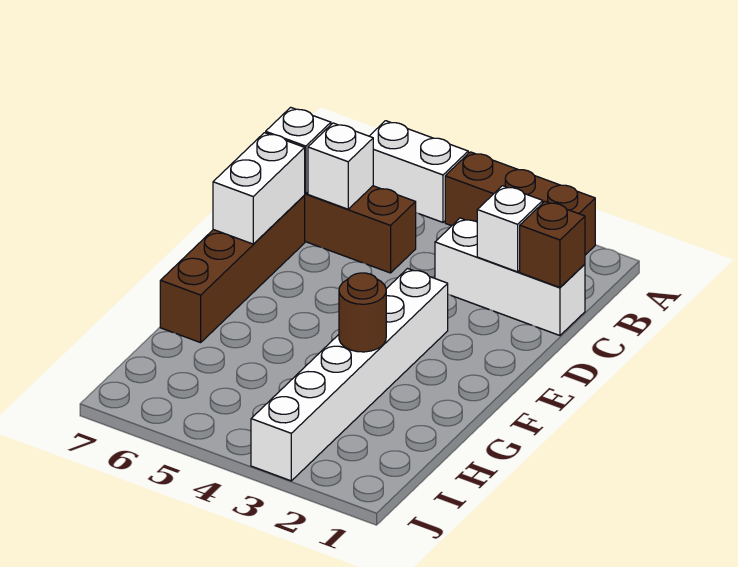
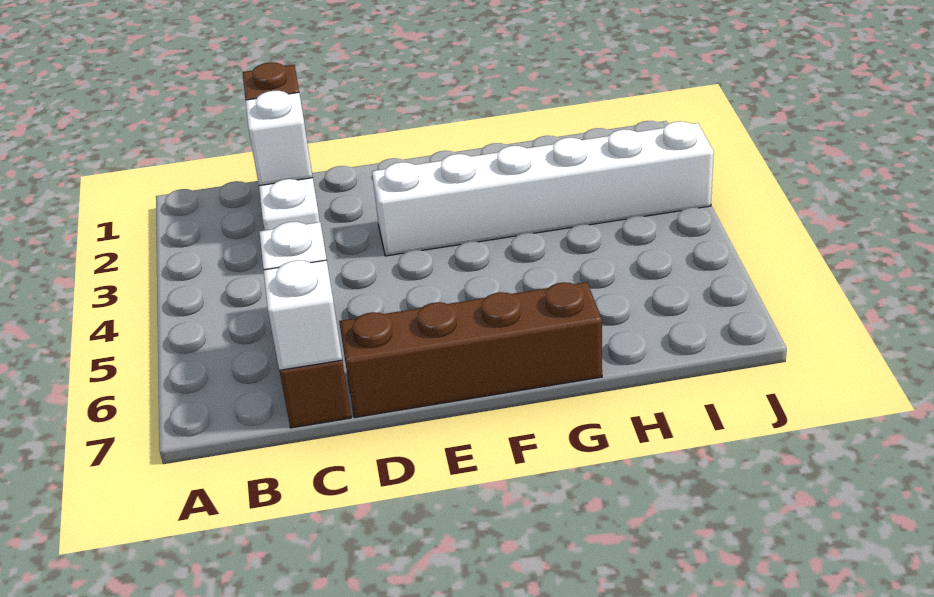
brown 1x3 brick [445,152,595,255] -> none
white 1x2 brick [370,121,468,222] -> none
white 1x2 brick [213,133,305,244] -> none
brown 1x1 round brick [339,273,386,352] -> none

